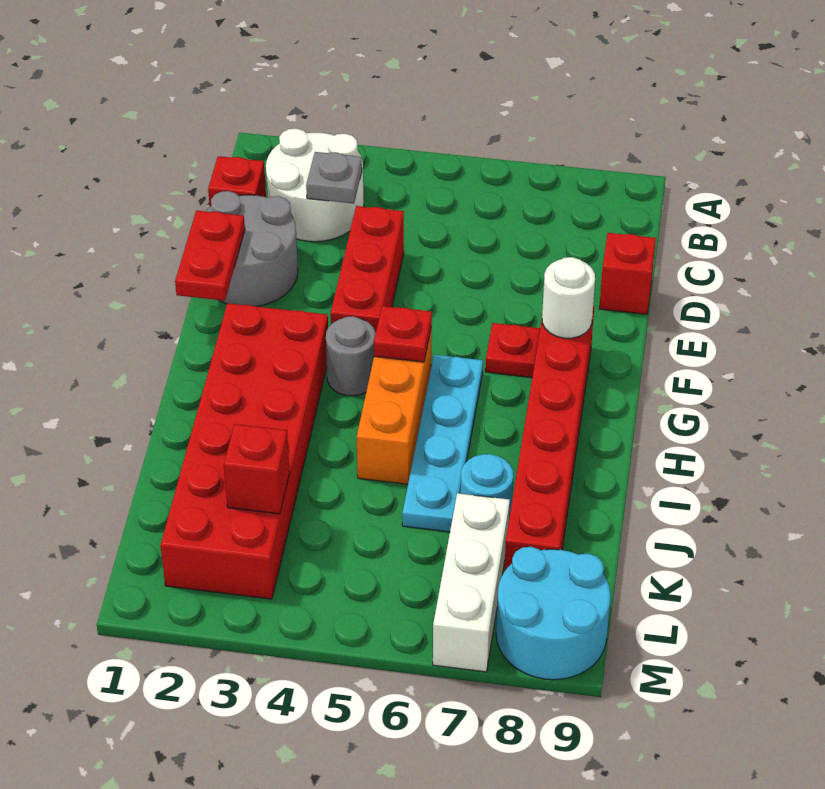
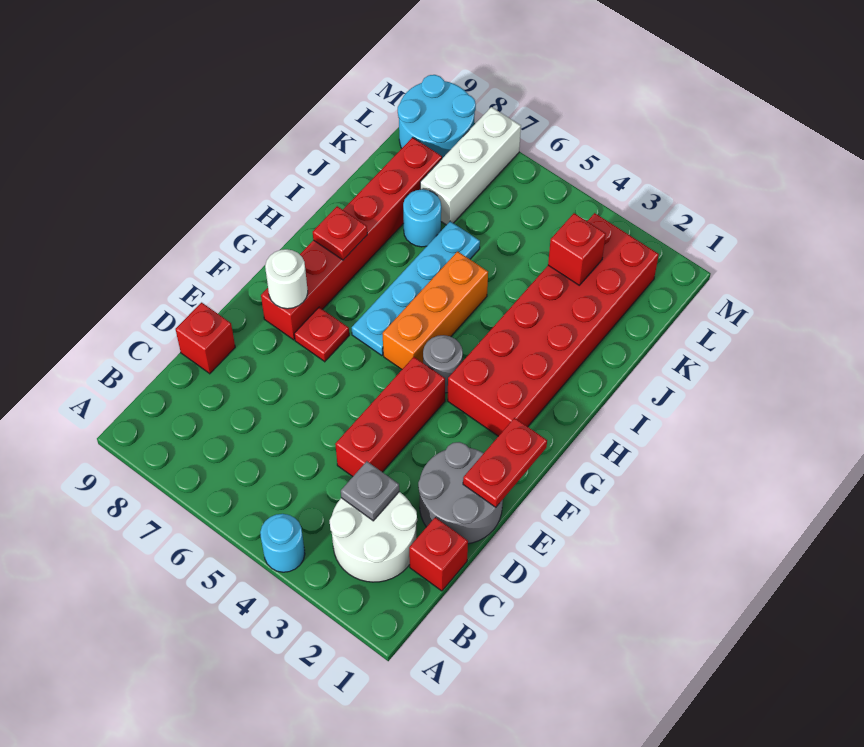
none -> cyan 1x1 round brick [260,514,305,572]
red 1x1 plate [374,306,432,362] -> red 1x1 plate moved to [313,206,367,260]

